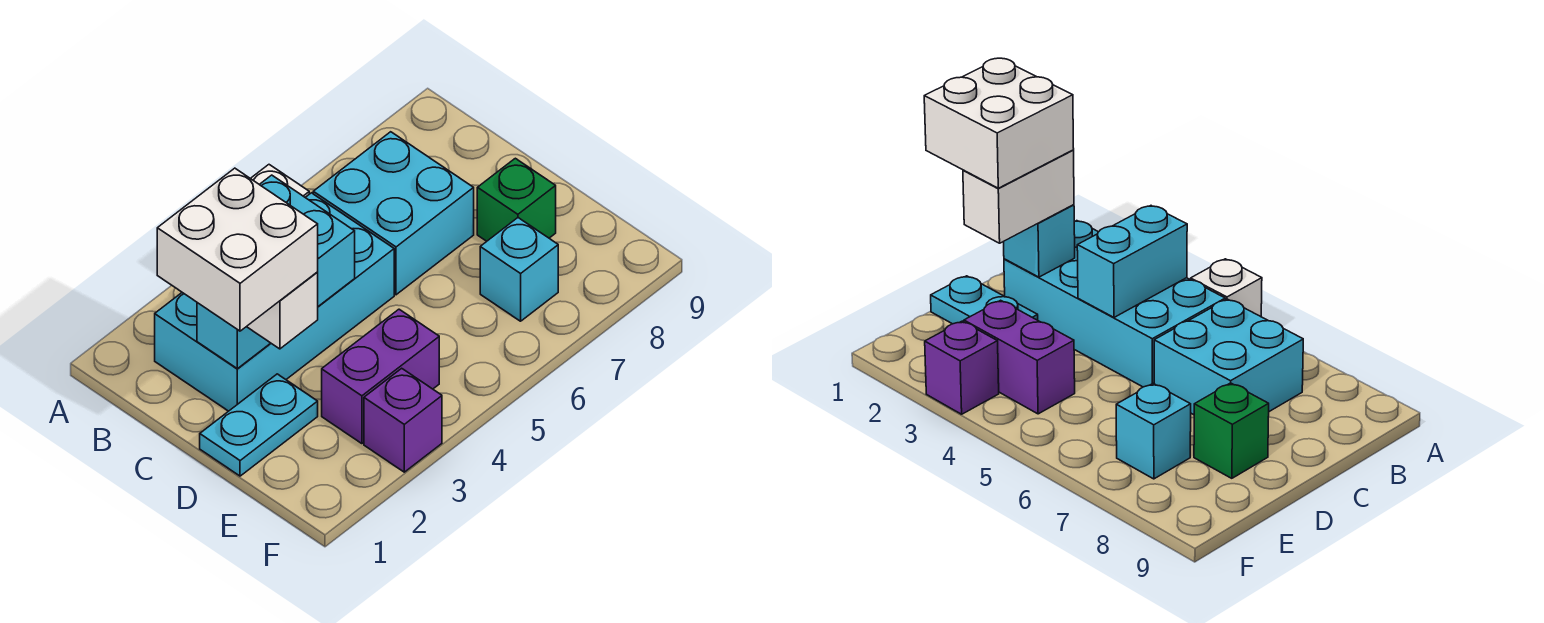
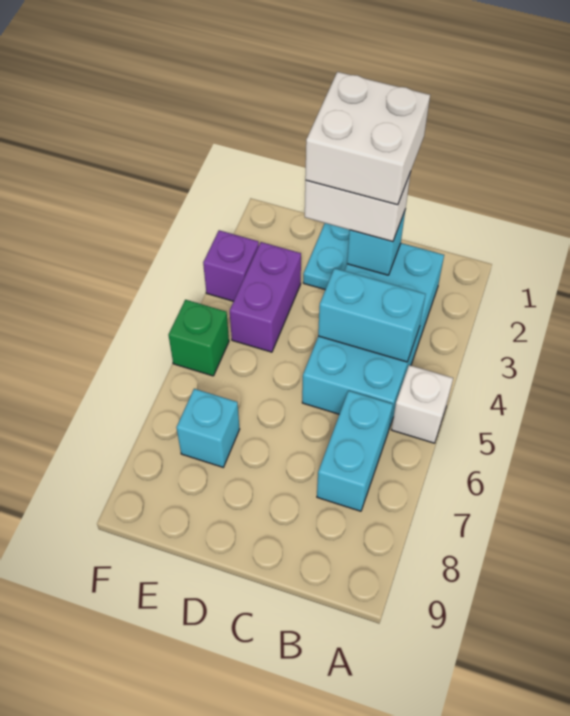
cyan 2x2 brick [313,132,474,295] -> cyan 1x2 brick [317,391,393,511]
green 1x1 brick [477,158,556,241] -> green 1x1 brick moved to [169,300,229,376]

